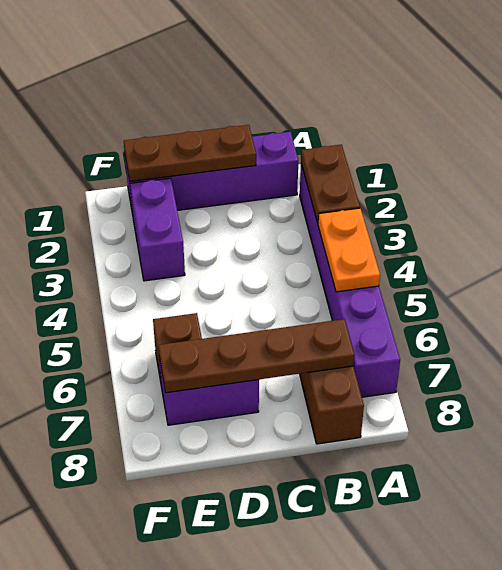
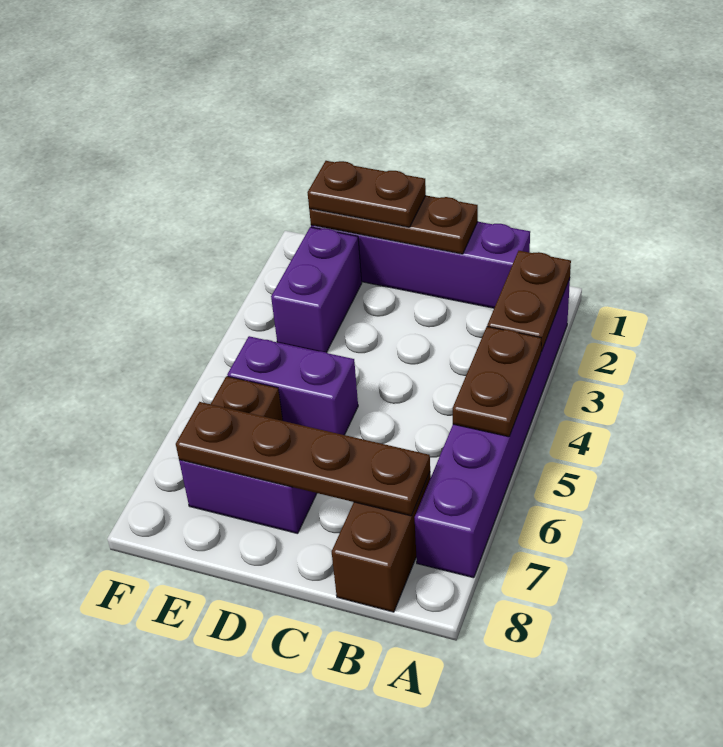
orange 1x2 plate [318,208,380,292] -> brown 1x2 plate [453,327,541,437]
none -> brown 1x2 plate [307,161,426,227]
none -> purple 1x2 brick [227,336,358,435]

